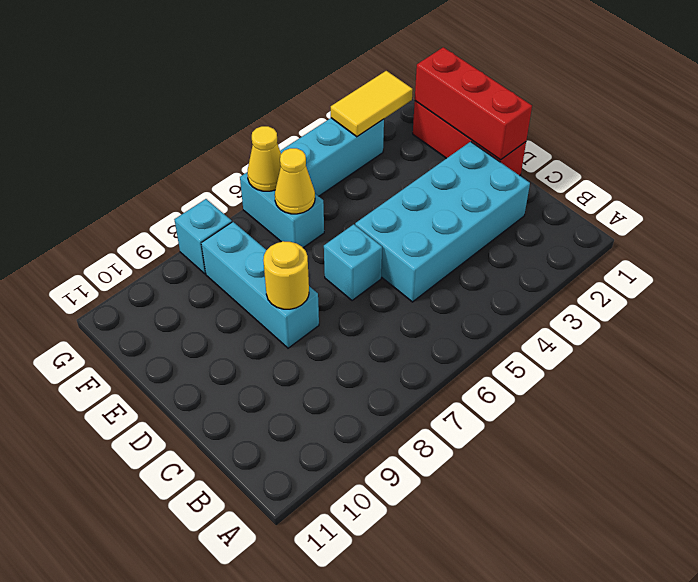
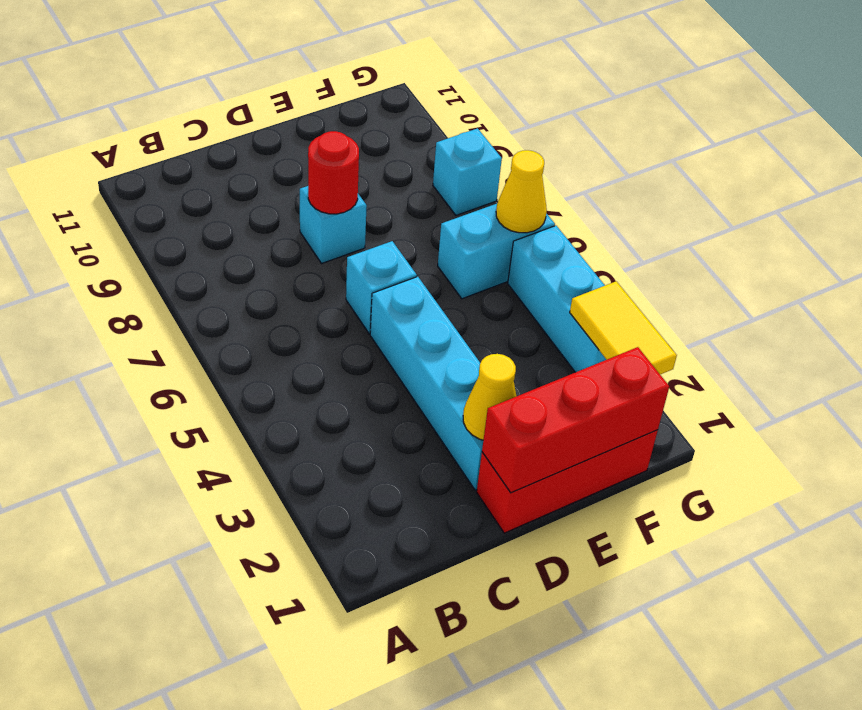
cyan 2x4 brick [355,142,530,302] -> cyan 1x4 brick [370,277,483,490]
cyan 1x3 brick [201,222,319,348] -> cyan 1x1 brick [300,186,367,264]
yellow 1x1 round brick [263,241,309,309] -> red 1x1 round brick [308,131,359,214]
yellow 1x1 cone [275,148,315,214] -> yellow 1x1 cone moved to [463,354,516,440]

